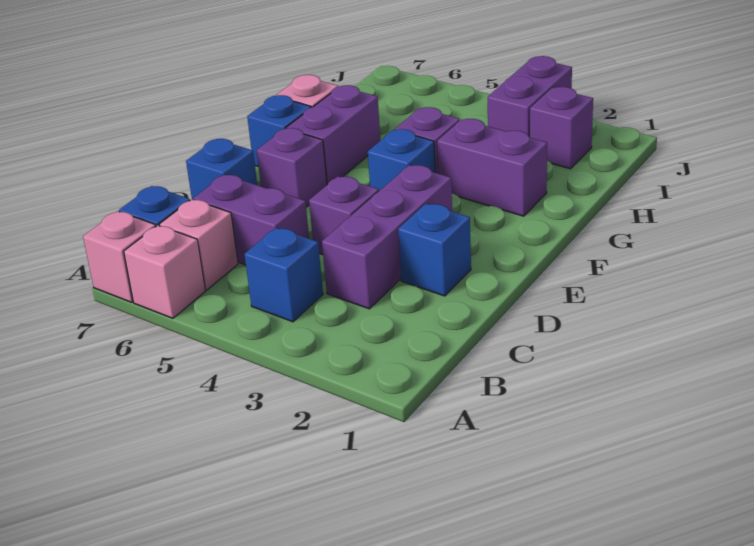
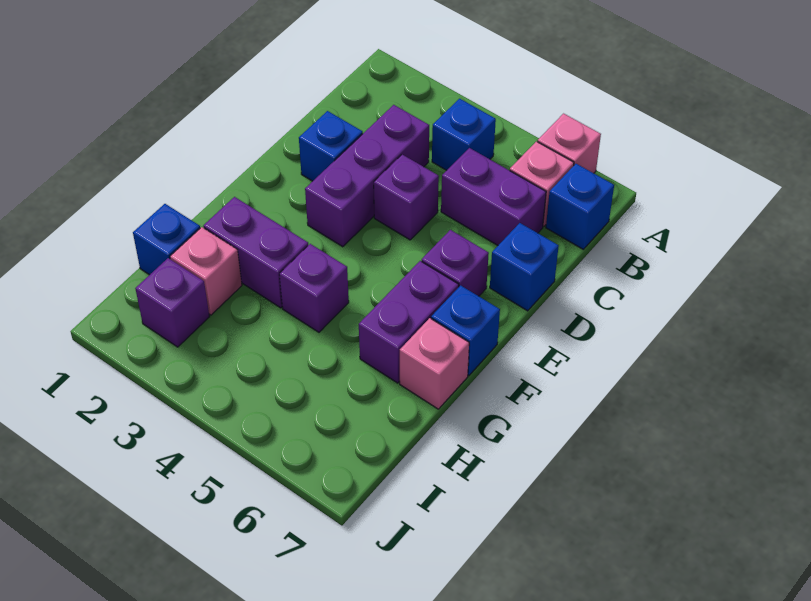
pink 1x1 brick [83,211,156,302] -> pink 1x1 brick moved to [170,227,242,315]
blue 1x1 brick [368,129,435,191] -> blue 1x1 brick moved to [133,204,200,275]
purple 1x2 brick [487,56,572,138] -> none

